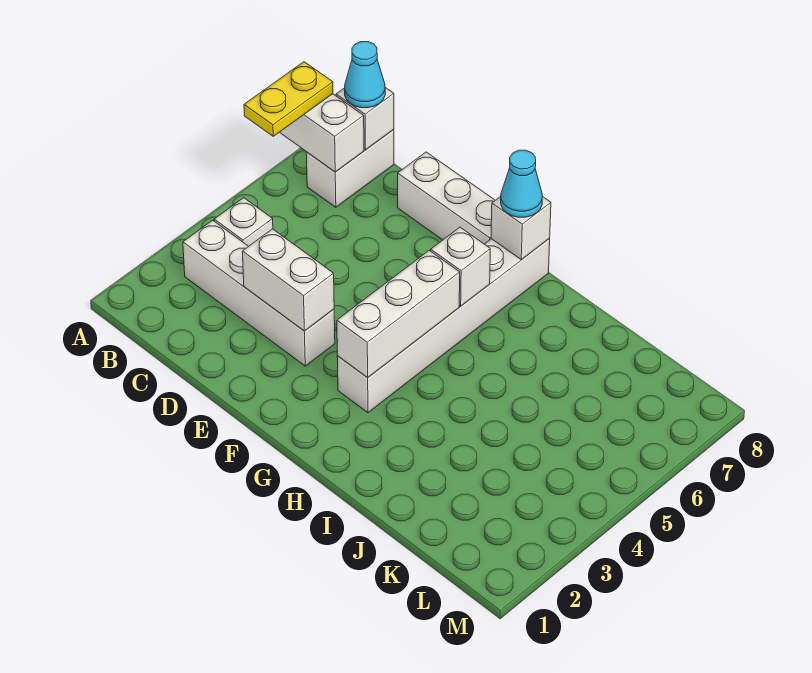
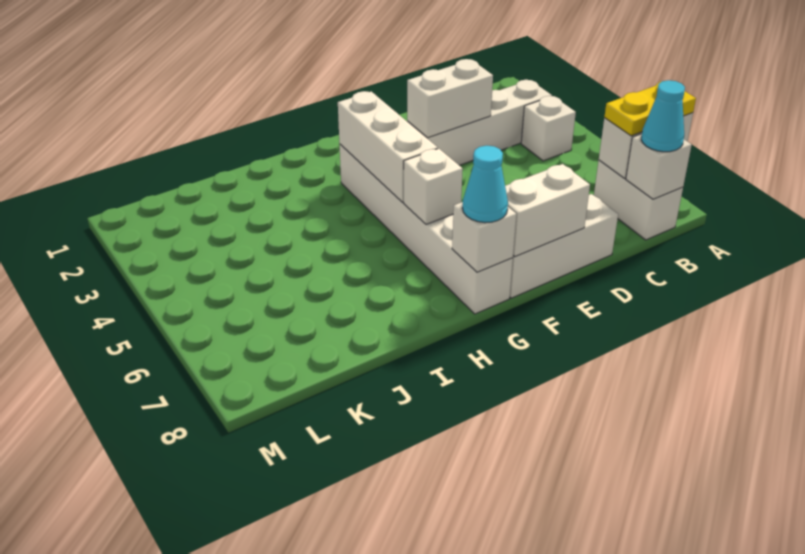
yellow 1x2 plate [244,62,333,136] -> yellow 1x2 plate turned to [604,81,696,136]
none -> white 1x2 brick [505,164,590,256]

